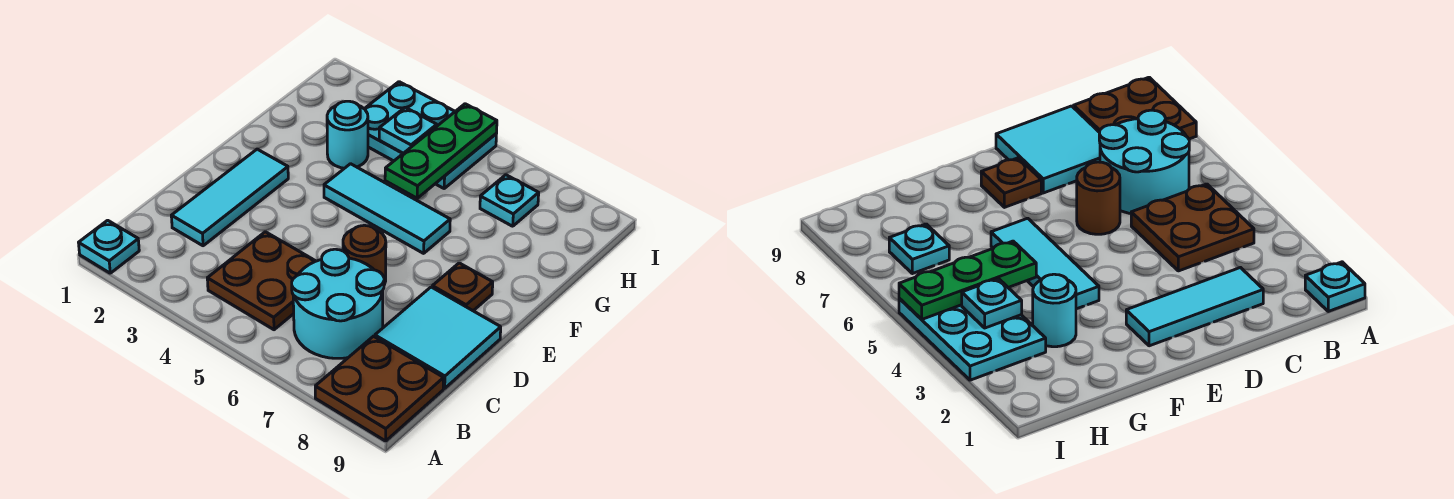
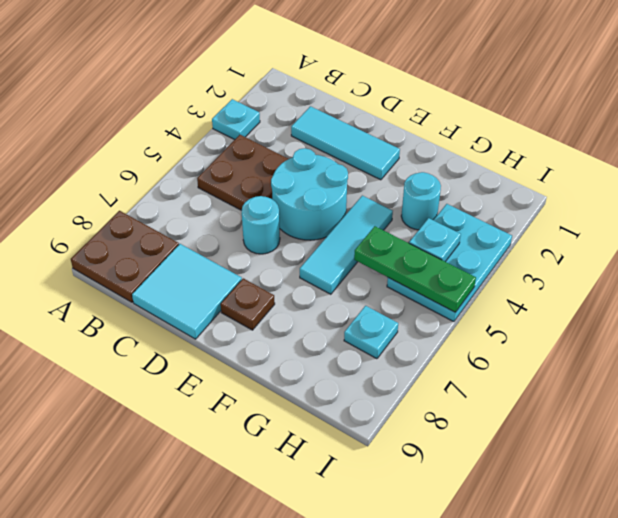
cyan 1x1 plate [79,220,139,273] -> cyan 1x1 plate moved to [212,99,260,140]
cyan 2x2 round brick [292,249,384,358] -> cyan 2x2 round brick moved to [271,148,348,240]
brown 1x1 round brick [343,225,386,285] -> cyan 1x1 round brick [241,196,280,254]

